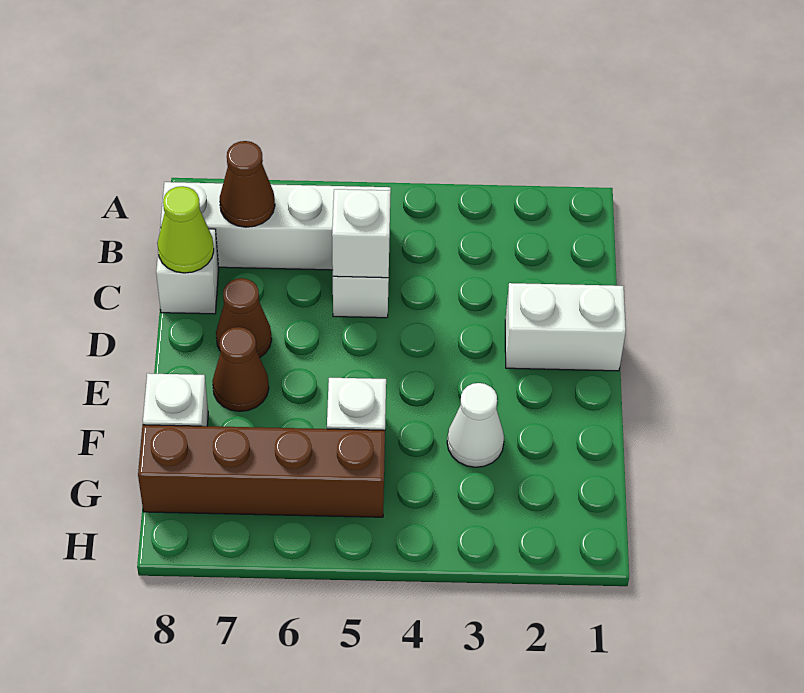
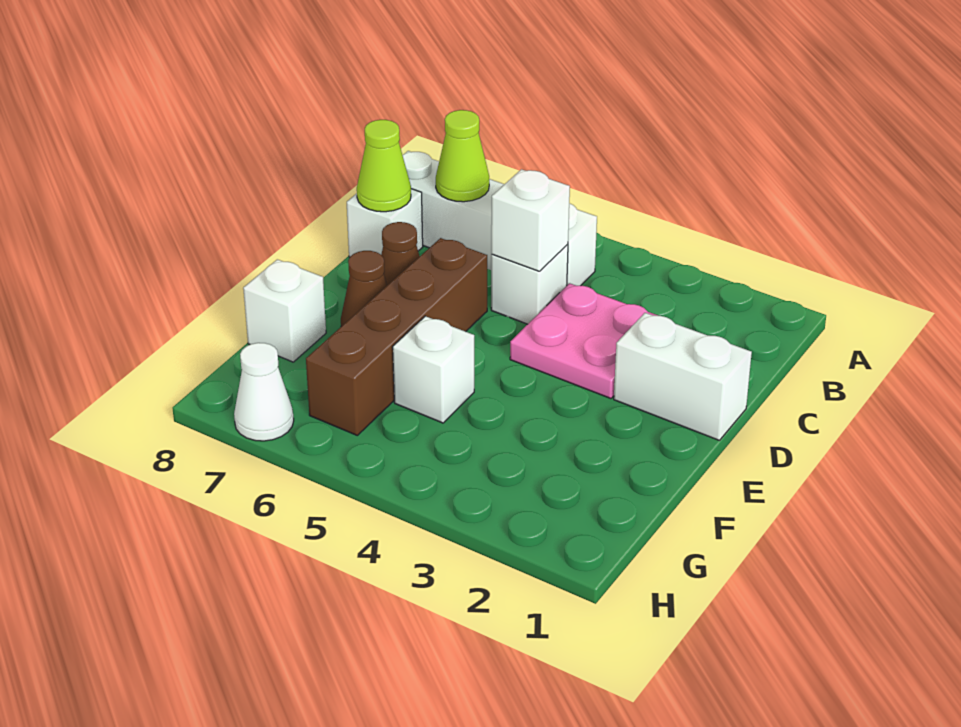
brown 1x1 cone [220,141,275,227] -> lime 1x1 cone [436,110,489,202]
none -> pink 2x2 plate [510,283,658,398]
white 1x1 cone [447,383,504,467] -> white 1x1 cone moved to [234,343,294,441]
brown 1x4 brick [138,425,385,517] -> brown 1x4 brick turned to [306,238,487,435]

